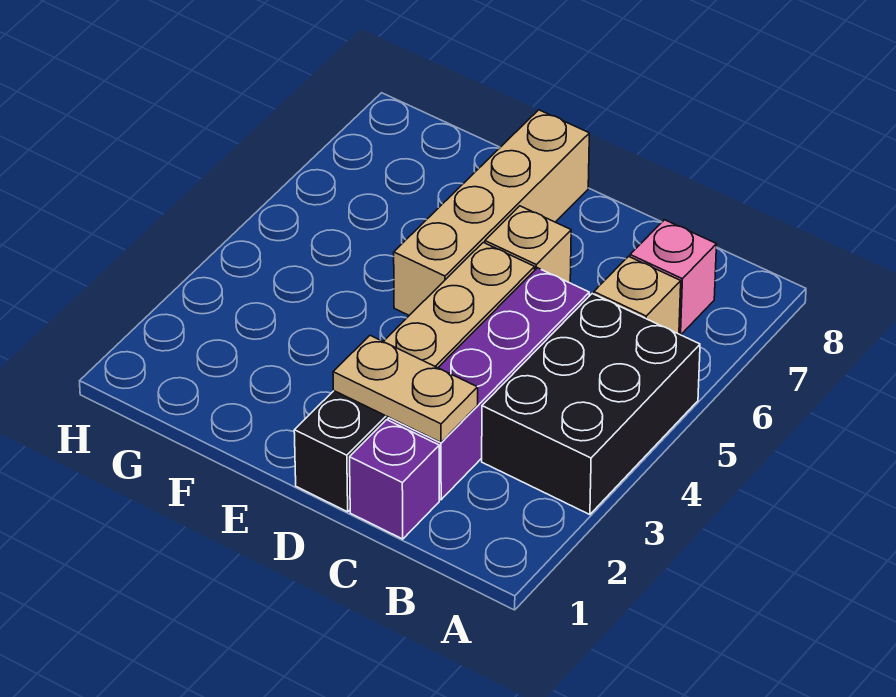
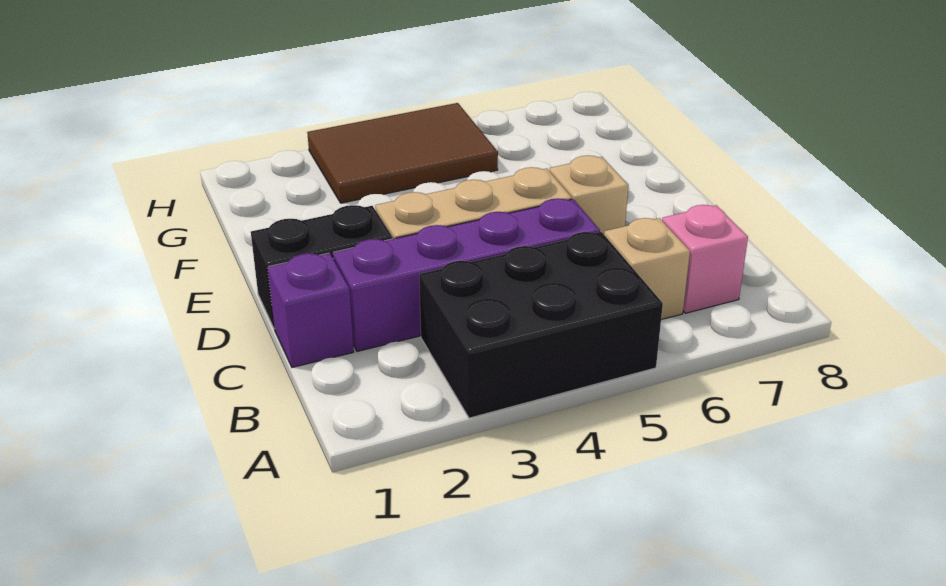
tan 1x2 plate [333,336,478,442] -> none
tan 1x4 brick [394,110,589,315] -> none
none -> brown 2x3 tile [307,103,498,203]

